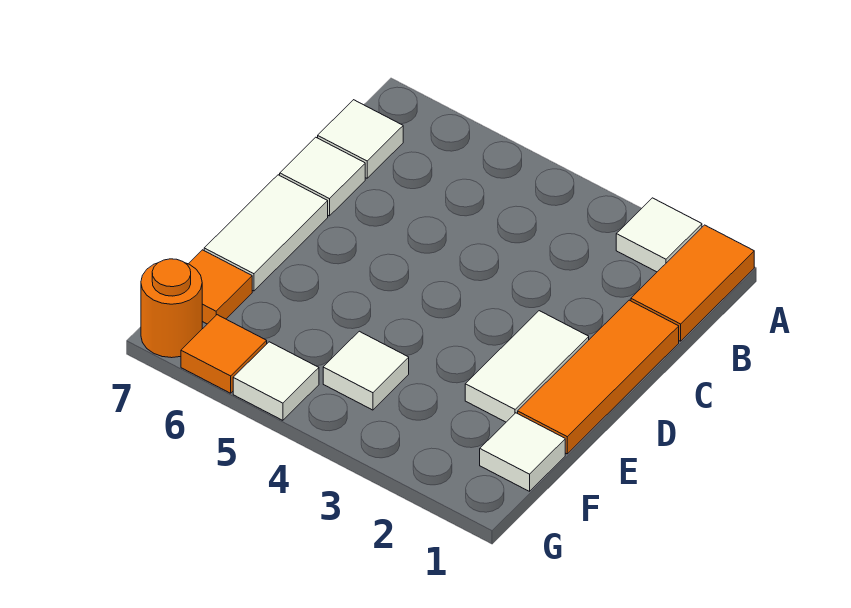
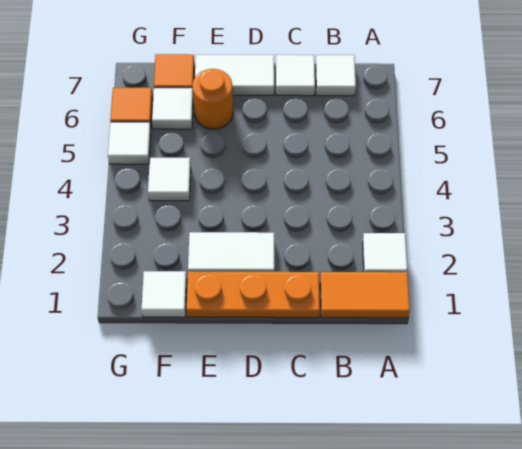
orange 1x3 tile [518,300,679,454] -> orange 1x3 plate [187,271,320,318]
none -> white 1x1 tile [152,88,193,129]
orange 1x1 round brick [141,259,202,358] -> orange 1x1 round brick moved to [192,69,233,129]

